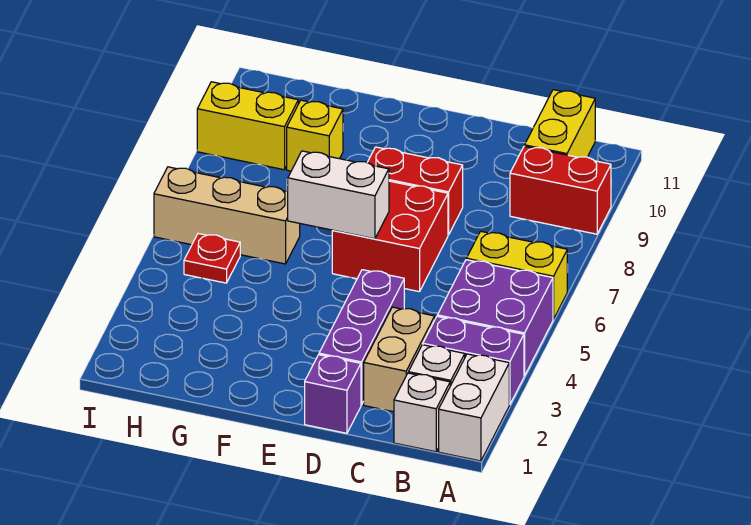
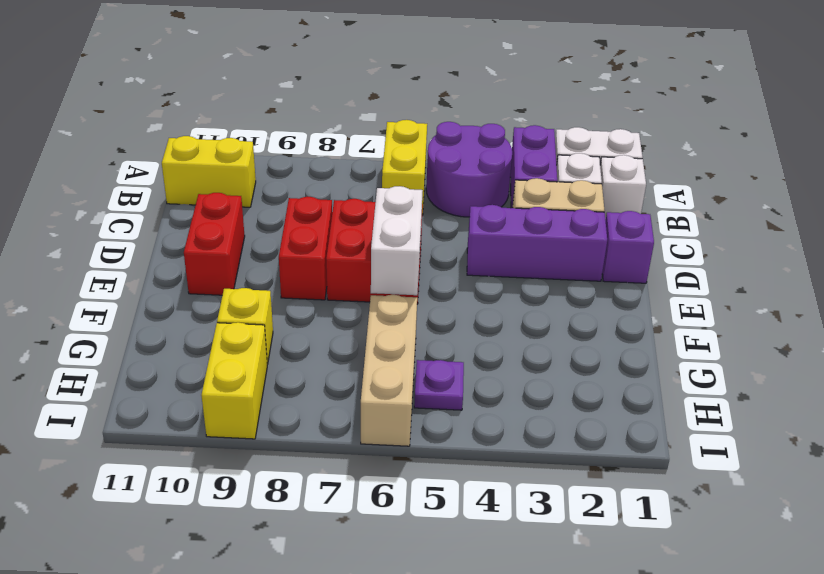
purple 2x2 brick [437,260,553,376] -> purple 2x2 round brick [426,122,512,217]
red 1x2 brick [510,146,611,234] -> red 1x2 brick moved to [184,193,245,295]
red 1x1 plate [184,234,240,283] -> purple 1x1 plate [414,360,464,410]

